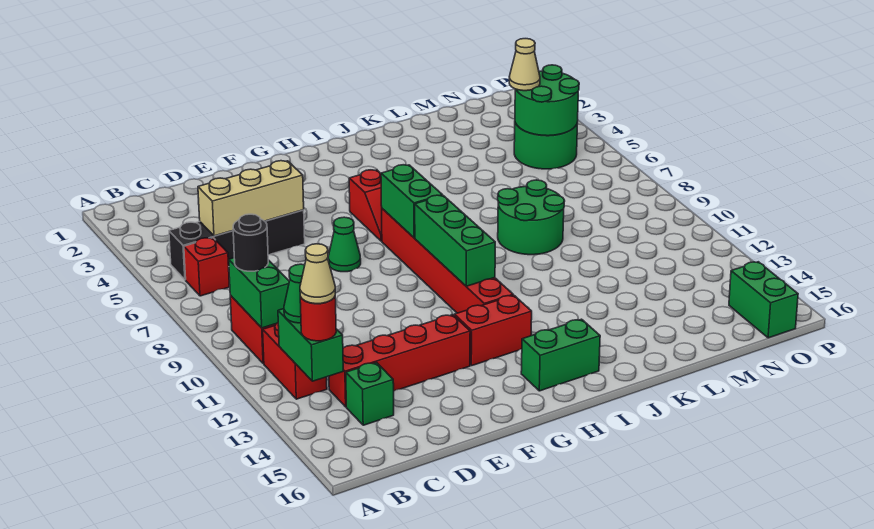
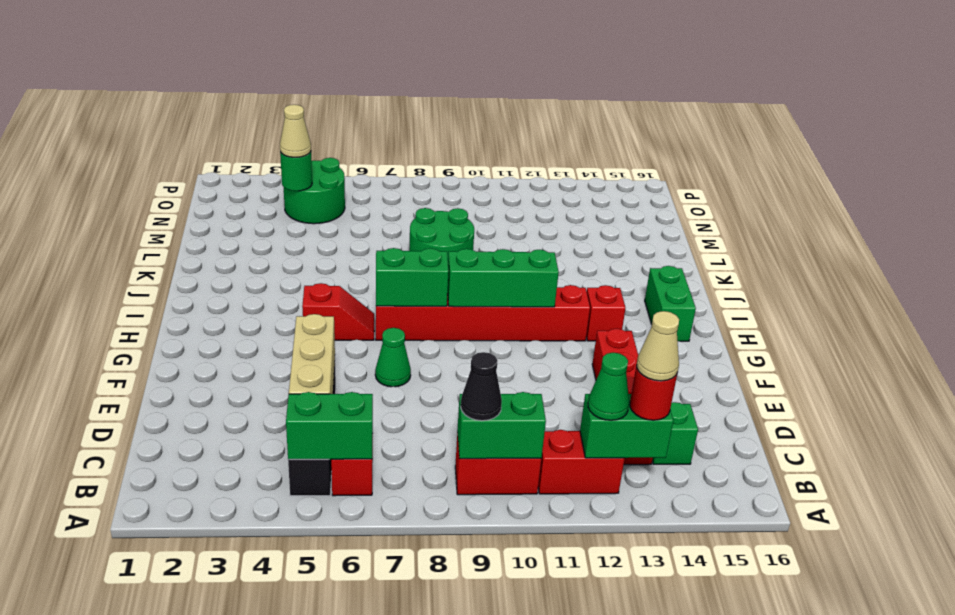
black 1x1 round brick [233,214,268,271] -> black 1x1 cone [461,352,502,421]
red 1x2 brick [454,295,532,366] -> red 1x1 brick [586,285,625,341]
green 2x2 round brick [515,65,579,136] -> green 1x1 round brick [280,152,312,191]
green 1x2 brick [729,262,798,338] -> green 1x2 brick moved to [286,392,373,460]

